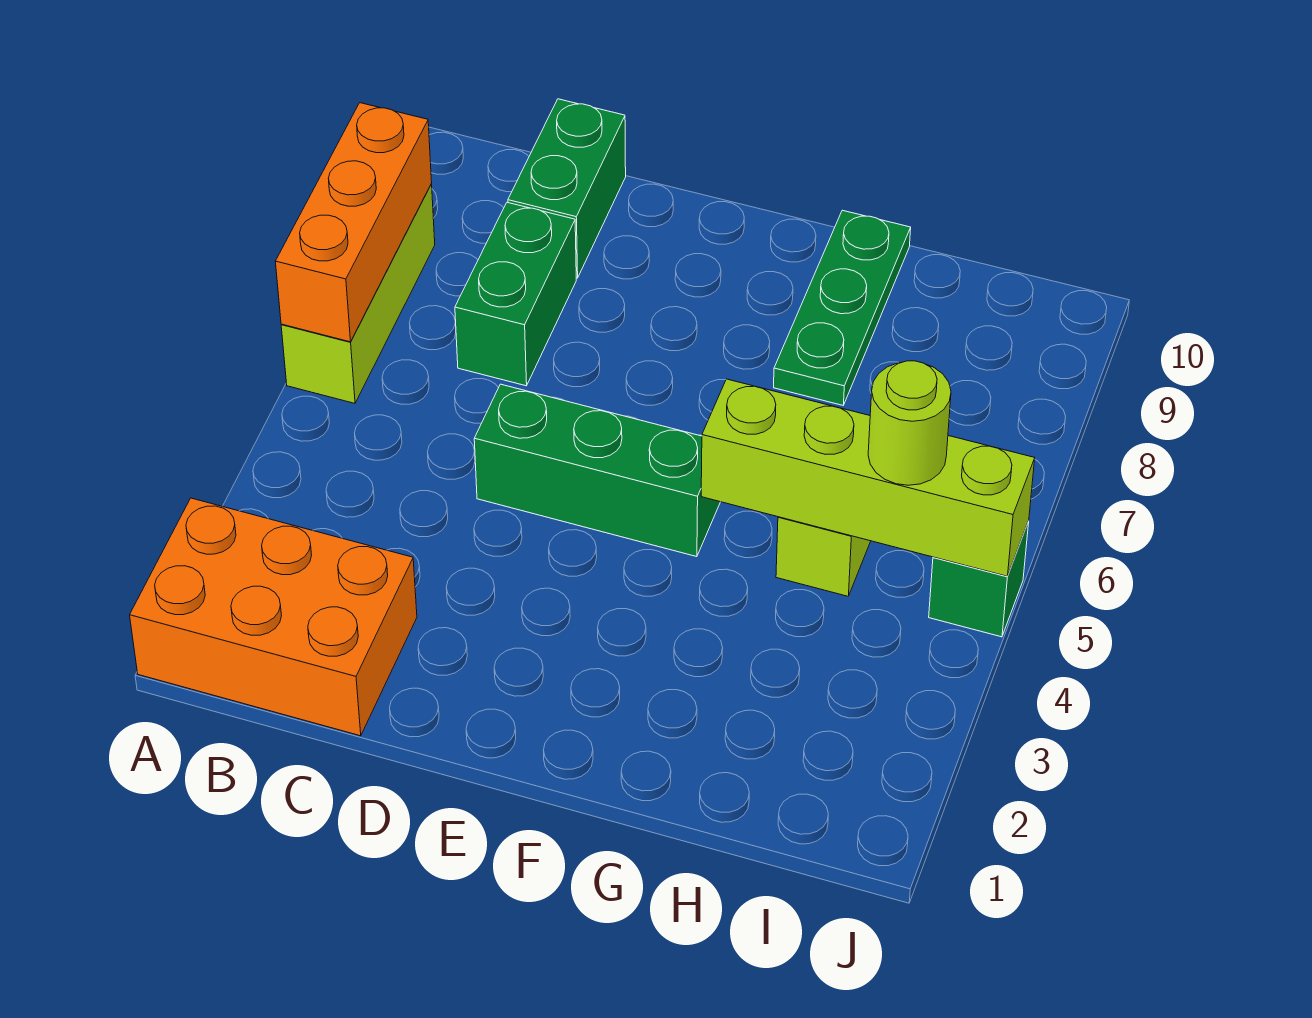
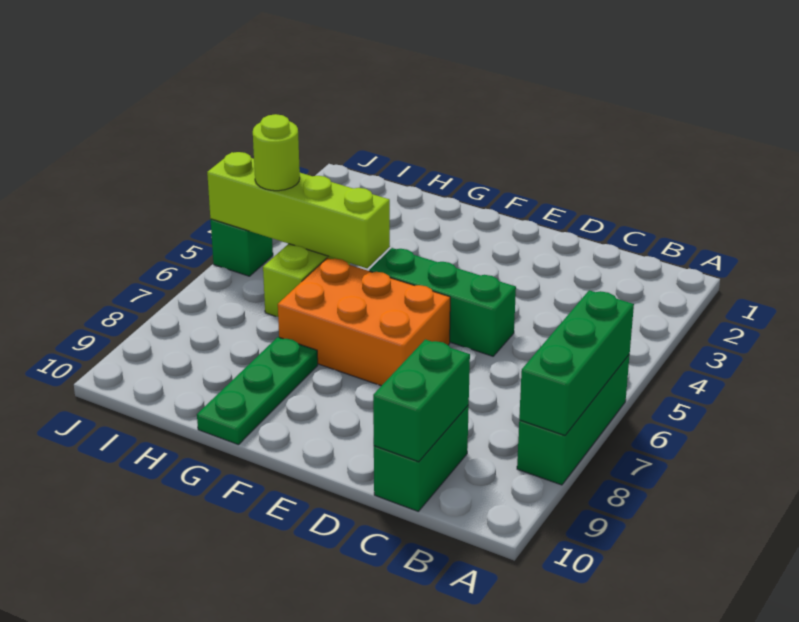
orange 2x3 brick [130,498,417,736] -> orange 2x3 brick moved to [278,258,450,386]
lime 1x3 brick [281,184,435,403] -> green 1x3 brick [517,354,630,485]
orange 1x3 brick [275,103,432,342] -> green 1x3 brick [519,290,634,435]
green 1x2 brick [455,202,576,386] -> green 1x2 brick moved to [373,339,470,462]

